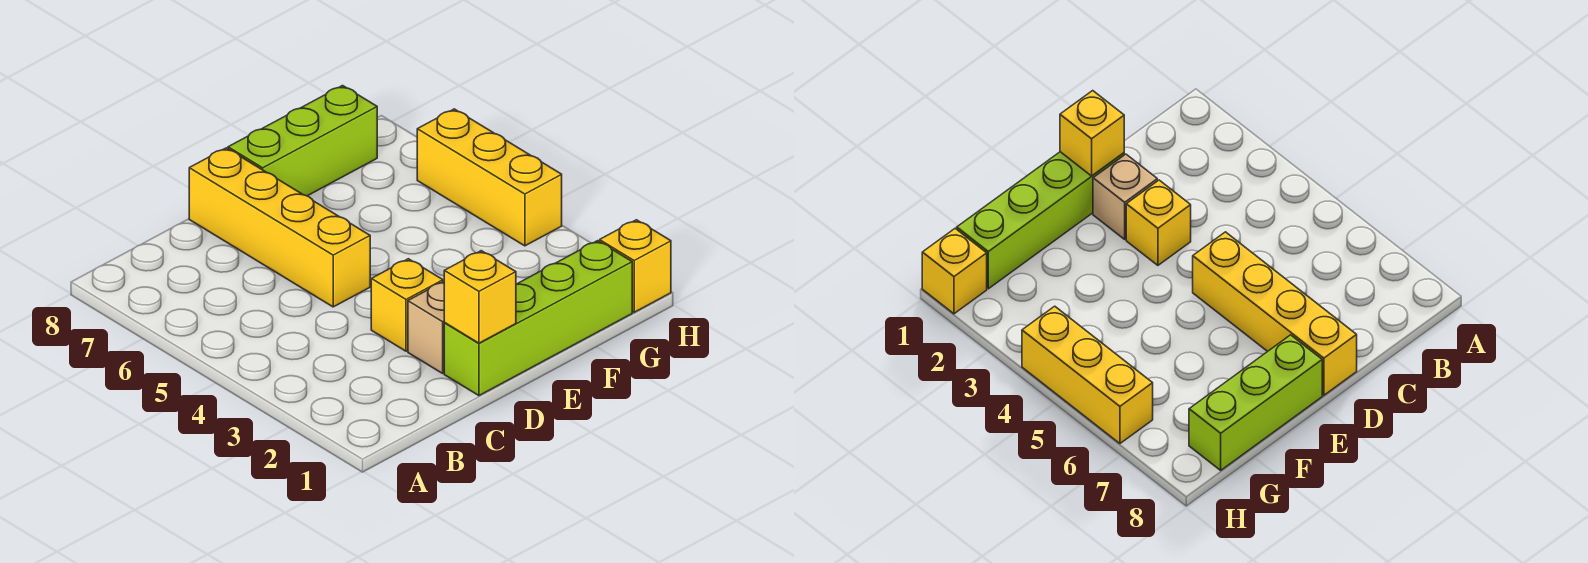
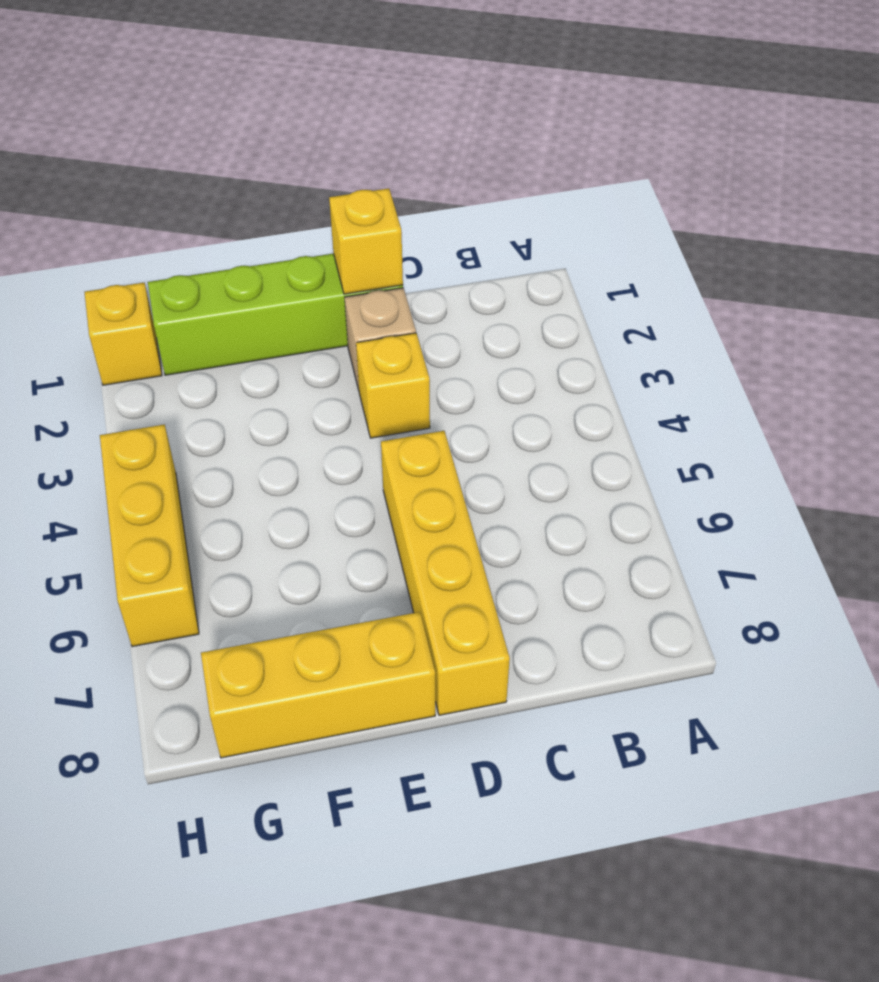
lime 1x3 brick [228,86,377,196] -> yellow 1x3 brick [201,612,435,758]

